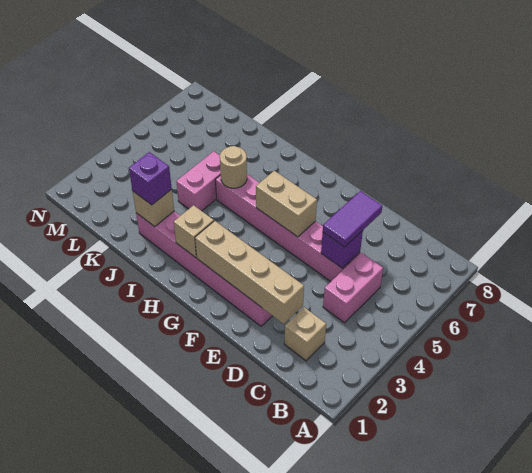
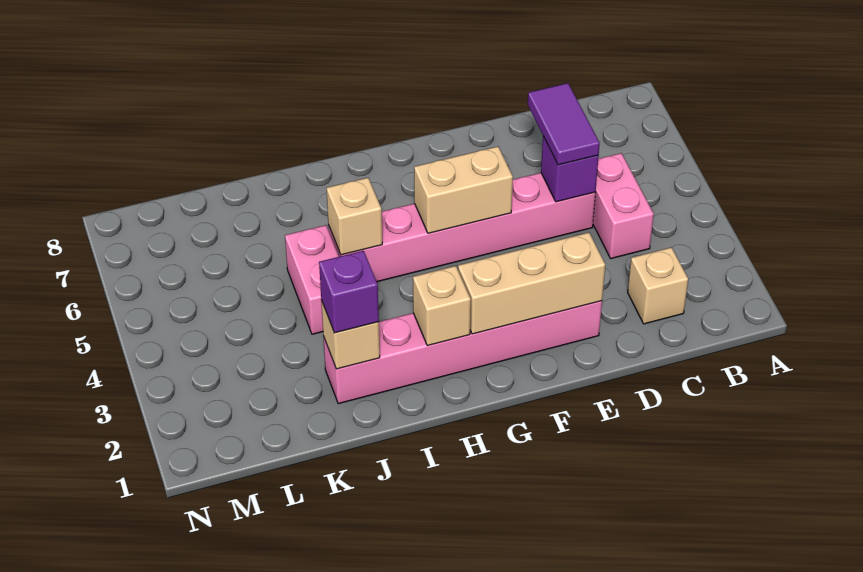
tan 1x4 brick [195,221,304,324] -> tan 1x3 brick [458,233,605,334]
tan 1x1 round brick [220,146,247,188] -> tan 1x1 brick [327,178,382,255]

